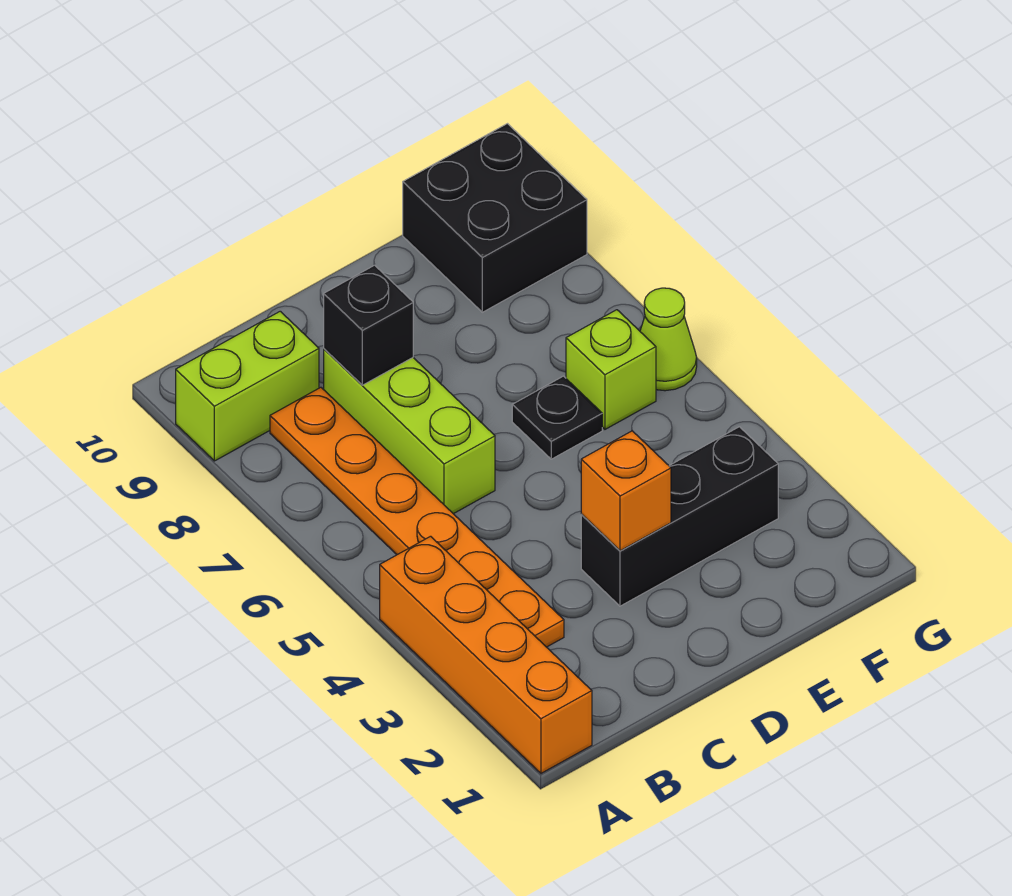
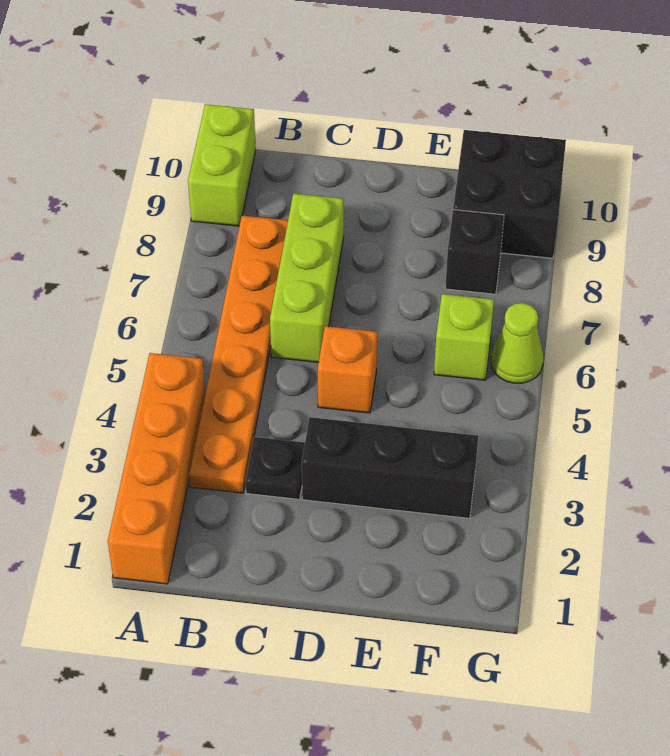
lime 1x2 brick [176,311,319,461] -> lime 1x2 brick turned to [188,104,256,226]
black 1x1 brick [324,265,413,385] -> black 1x1 brick moved to [445,210,504,294]
orange 1x1 brick [581,431,671,551] -> orange 1x1 brick moved to [318,326,378,413]
black 1x1 plate [512,376,602,459] -> black 1x1 plate moved to [246,437,305,499]

